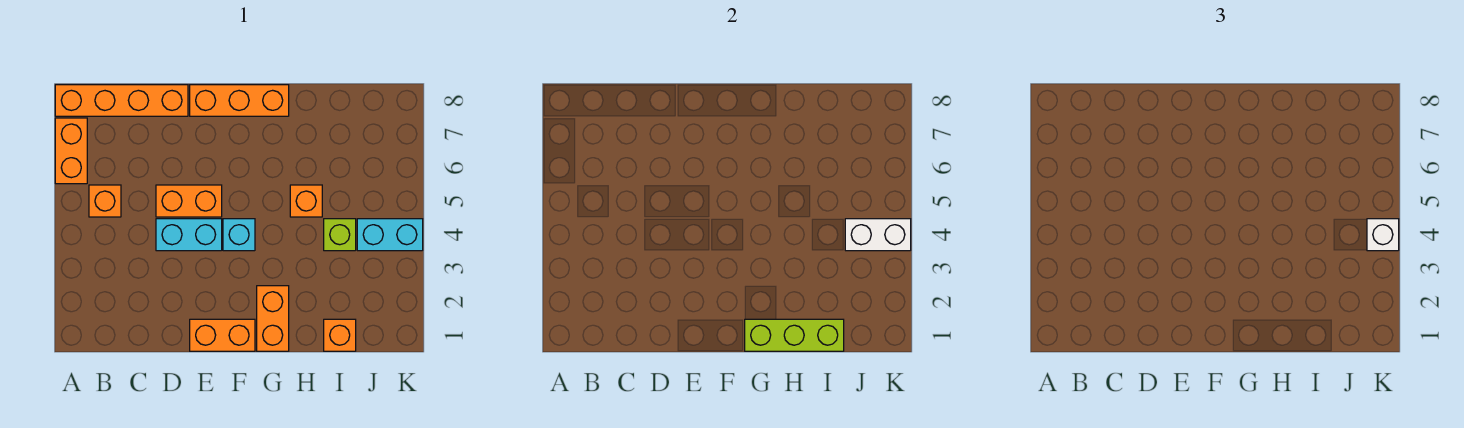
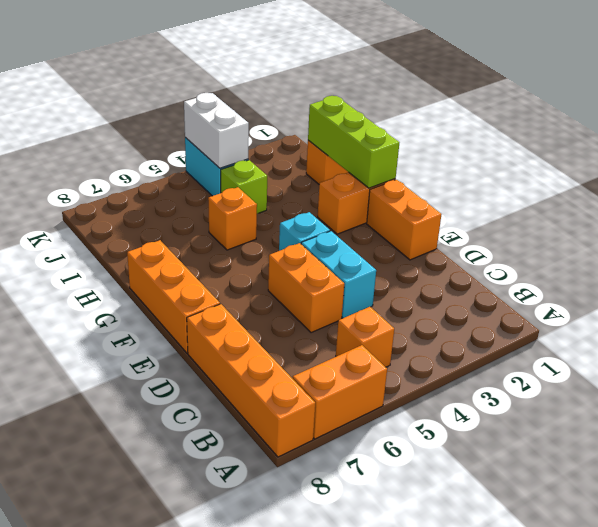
white 1x1 brick [1367,219,1399,251] -> none

